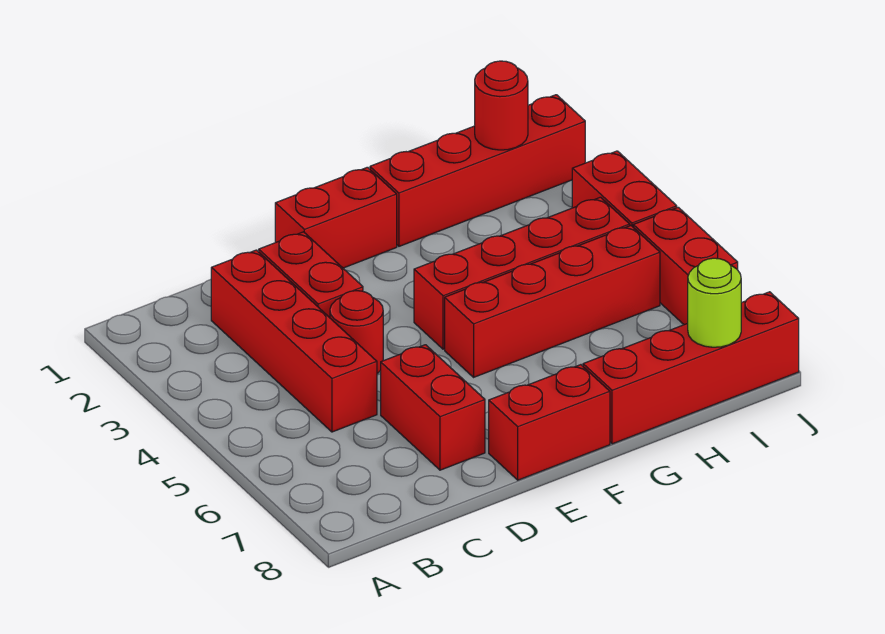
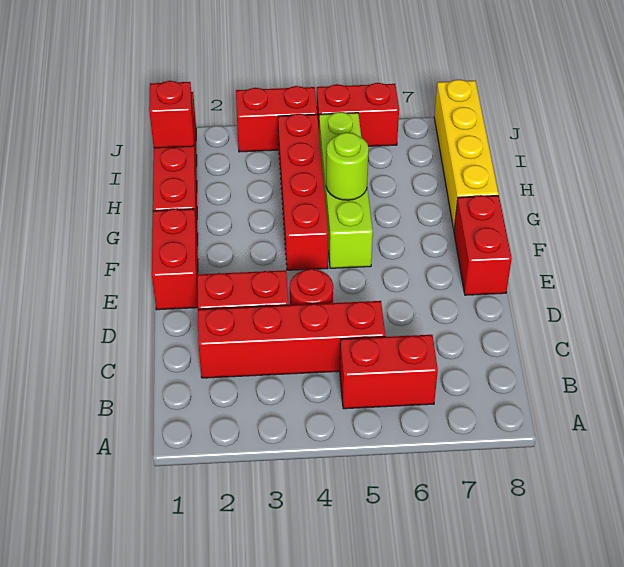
red 1x2 brick [381,345,485,470] -> red 1x2 brick moved to [340,335,438,409]
red 1x4 brick [445,226,660,377] -> lime 1x4 brick [319,112,373,268]
red 1x4 brick [583,292,799,444] -> yellow 1x4 brick [434,79,499,229]
red 1x1 round brick [475,61,528,150] -> red 1x1 brick [149,81,194,148]
lime 1x1 round brick [688,258,741,347] -> lime 1x1 round brick moved to [326,132,369,200]

